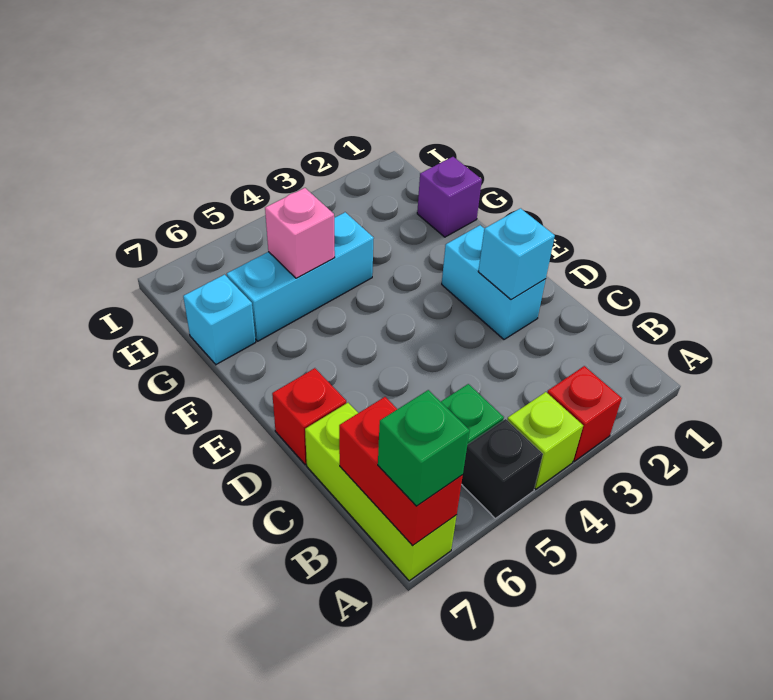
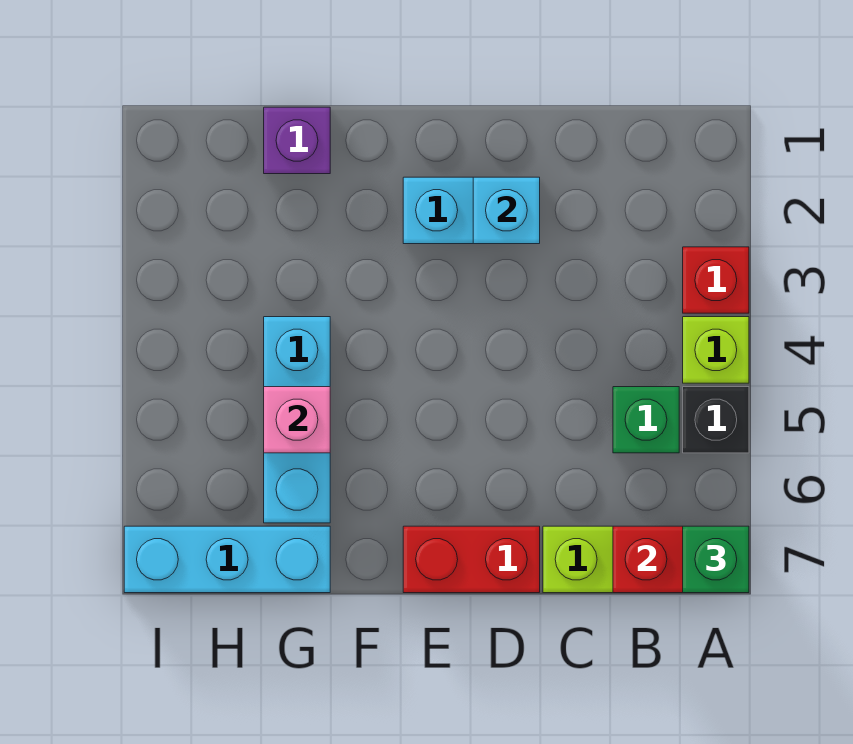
red 1x1 brick [272,368,346,465] -> red 1x2 brick [403,526,540,593]
cyan 1x1 brick [183,275,256,364] -> cyan 1x3 brick [124,526,330,593]

